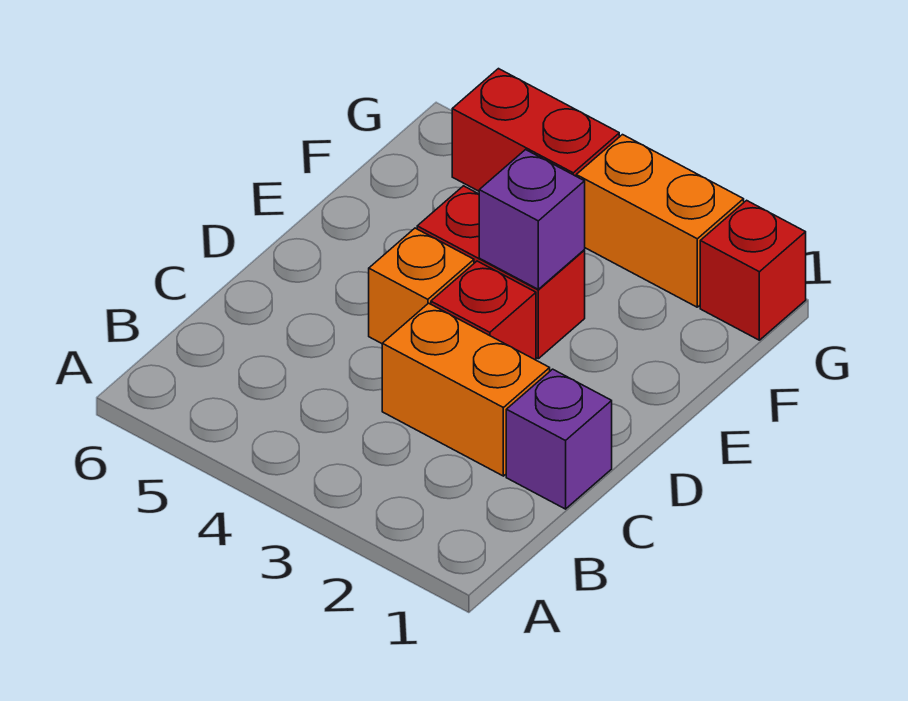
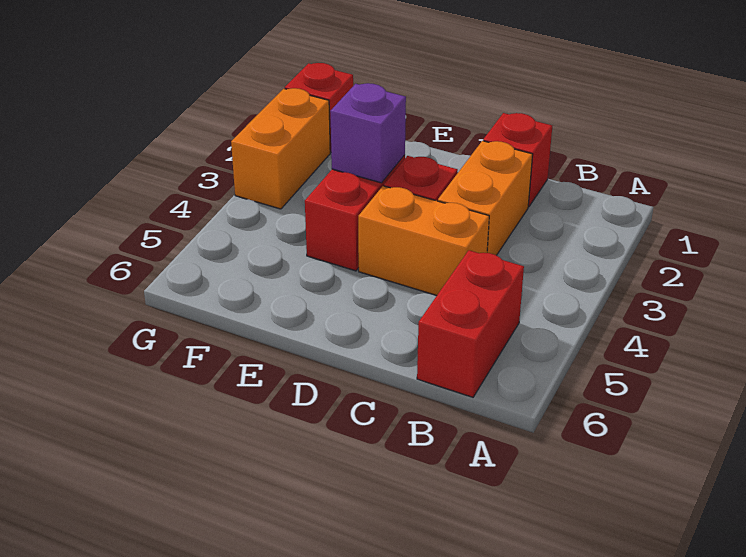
purple 1x1 brick [506,369,612,509] -> red 1x1 brick [483,113,552,207]
orange 1x1 brick [369,228,474,344] -> orange 1x2 brick [358,186,489,296]
red 1x2 brick [452,69,619,191] -> red 1x2 brick moved to [417,250,524,397]

